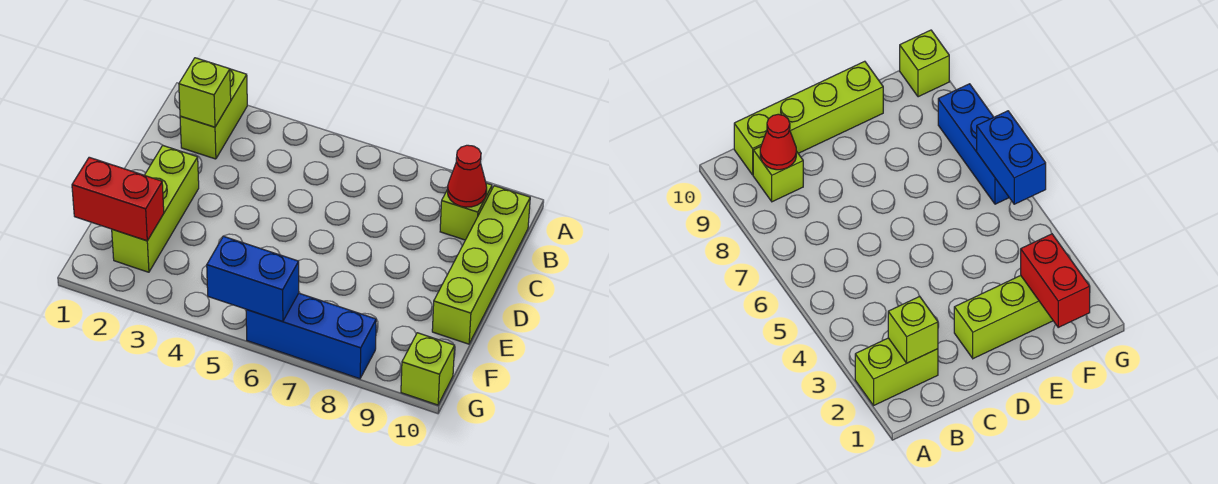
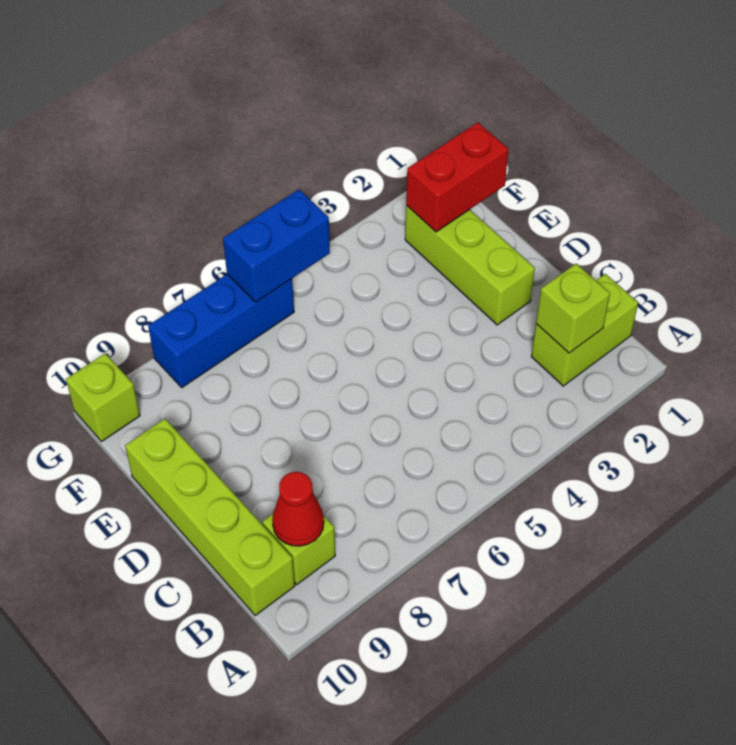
lime 1x2 brick [180,69,247,159] -> lime 1x2 brick turned to [531,274,638,386]

